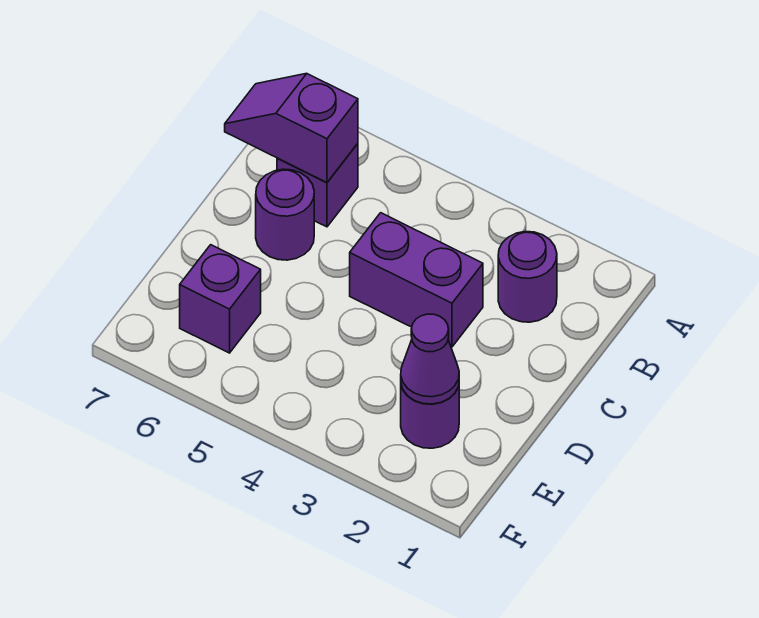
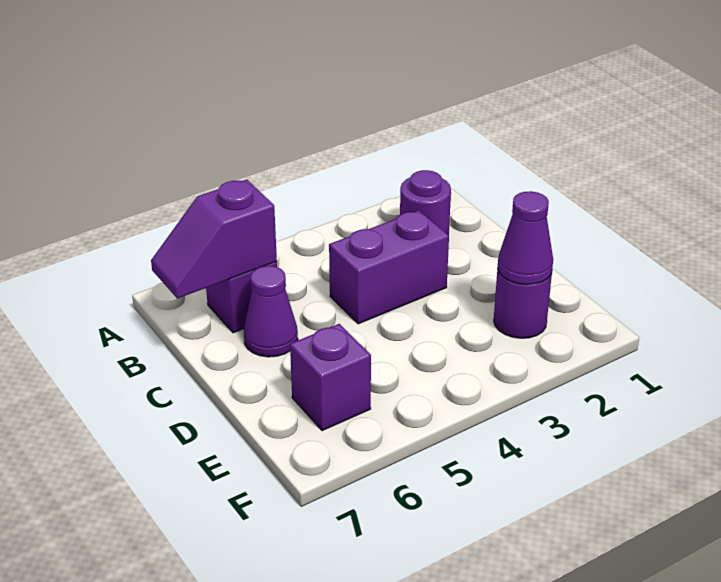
purple 1x1 round brick [256,169,314,260] -> purple 1x1 cone [244,266,298,357]

